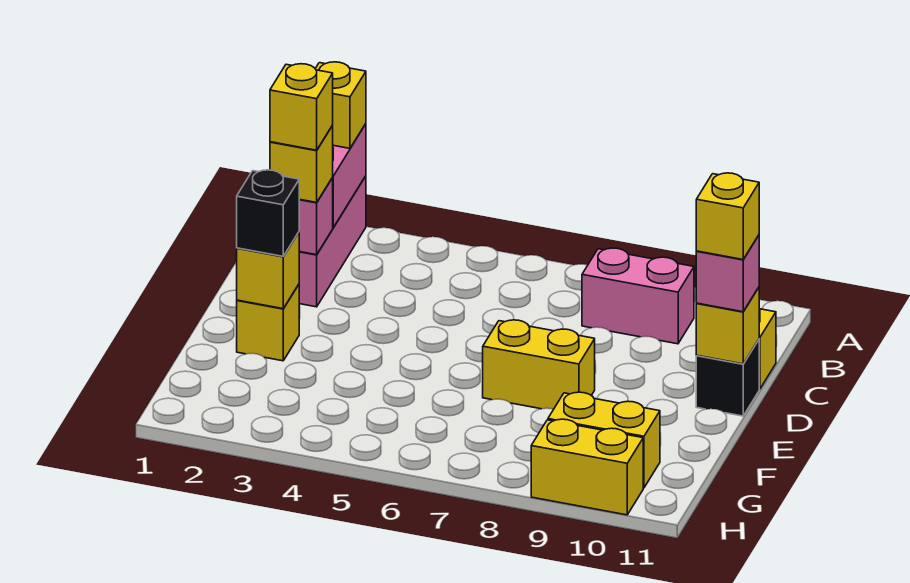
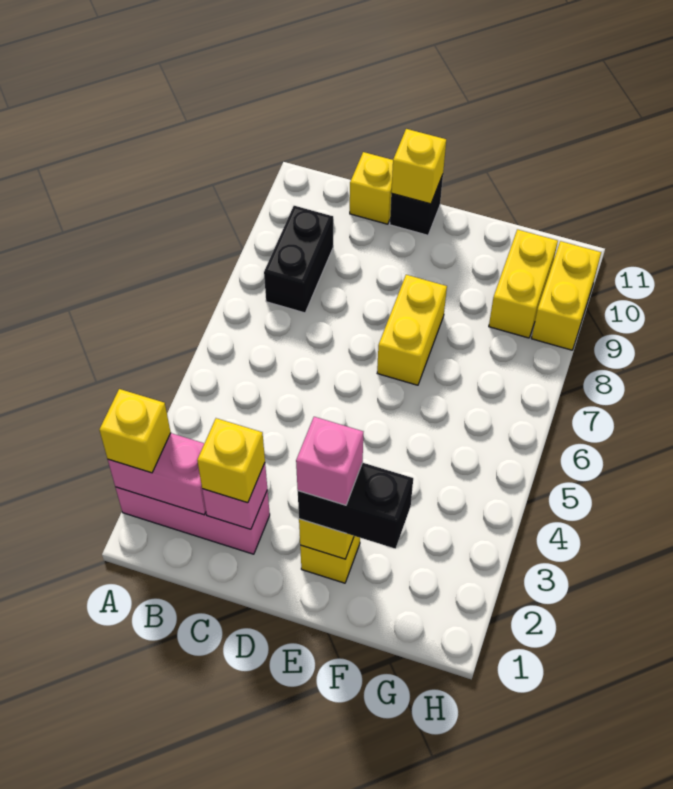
pink 1x2 brick [582,248,694,344] -> black 1x2 brick [264,206,333,313]
yellow 1x1 brick [270,64,333,150] -> none
pink 1x1 brick [696,235,759,312] -> pink 1x1 brick moved to [296,417,363,505]
yellow 1x1 brick [696,173,759,260] -> none
black 1x1 brick [237,170,299,256] -> black 1x2 brick [298,463,413,549]

